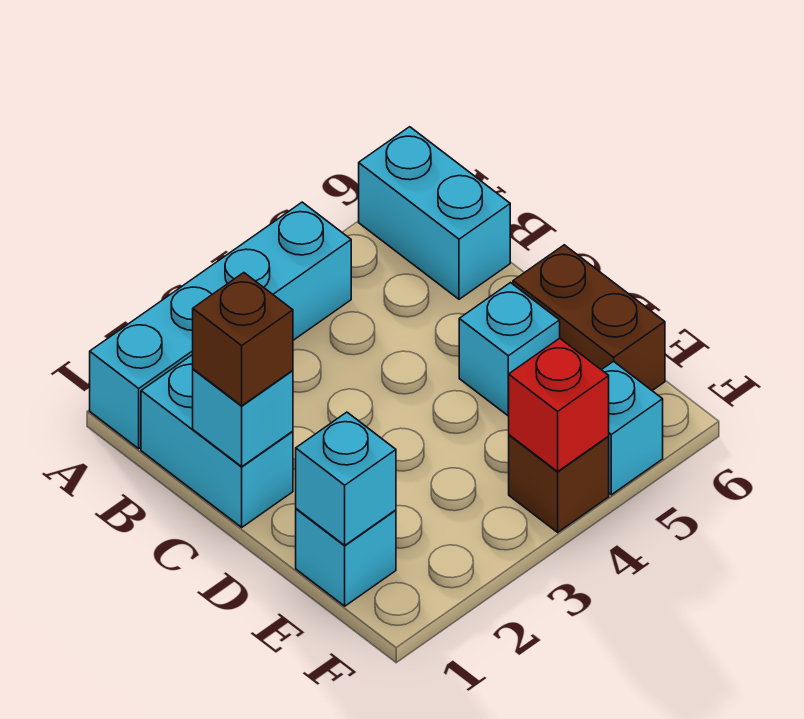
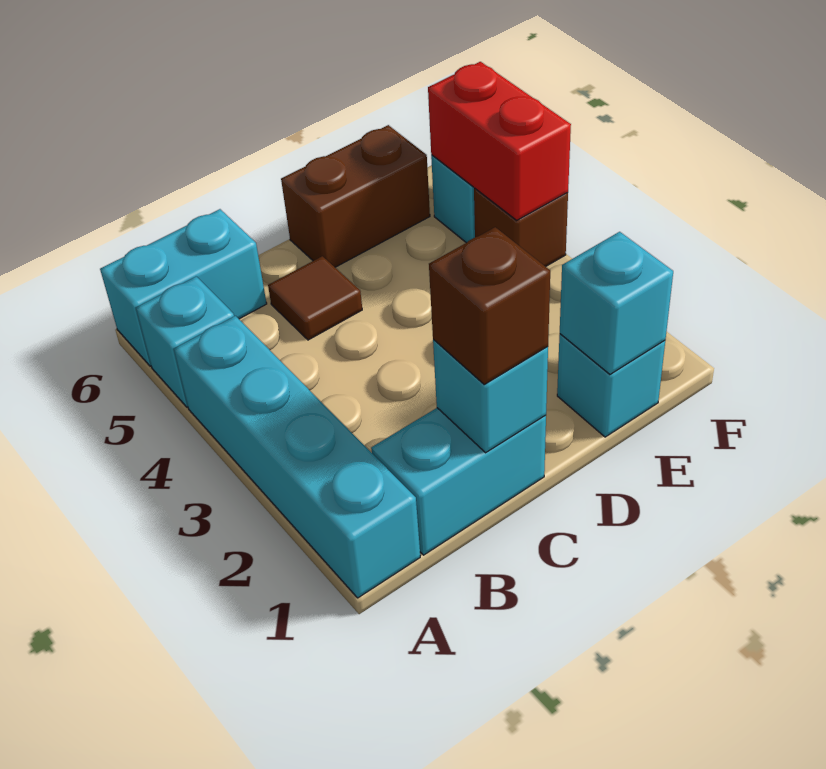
none -> brown 1x1 tile [268,256,362,340]
cyan 1x1 brick [459,283,560,416] -> cyan 1x1 brick moved to [136,276,234,407]
red 1x1 brick [509,338,609,471] -> red 1x2 brick [428,62,571,220]

